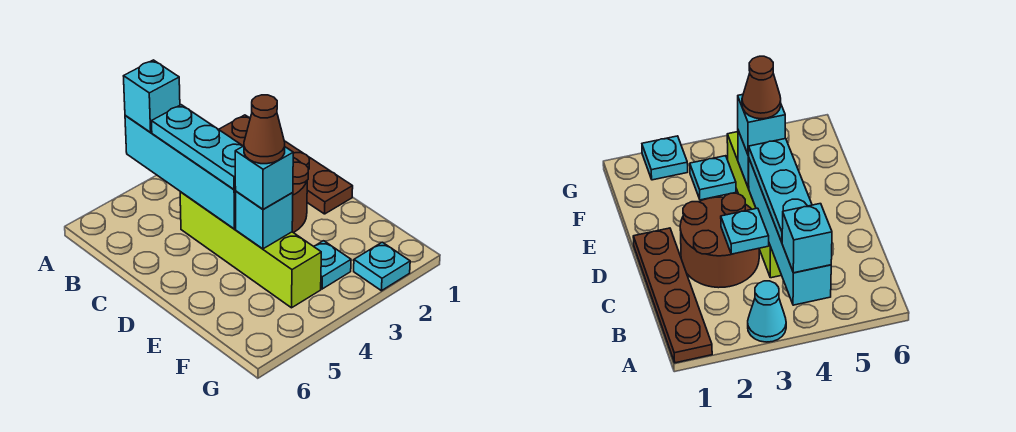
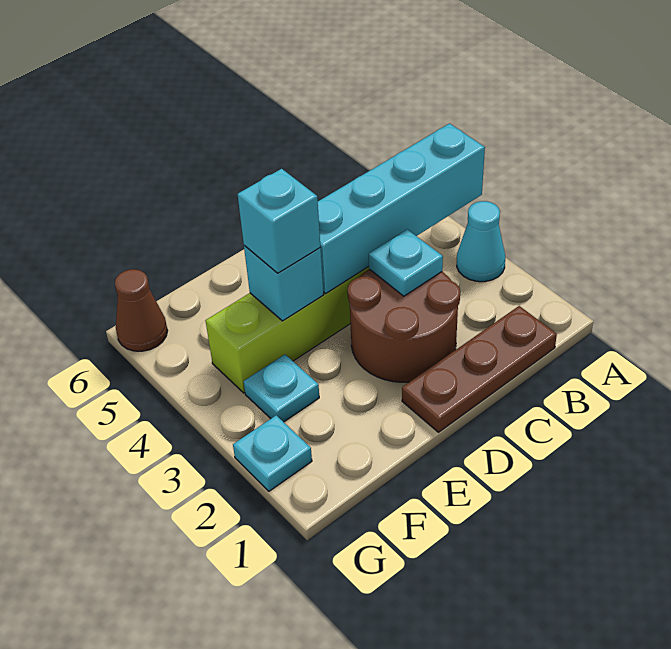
brown 1x4 plate [219,115,353,214] -> brown 1x3 plate [402,306,557,432]
cyan 1x1 brick [124,60,180,132] -> none
cyan 1x3 plate [152,105,243,190] -> none
brown 1x1 cone [244,95,285,164] -> brown 1x1 cone moved to [115,269,168,351]

